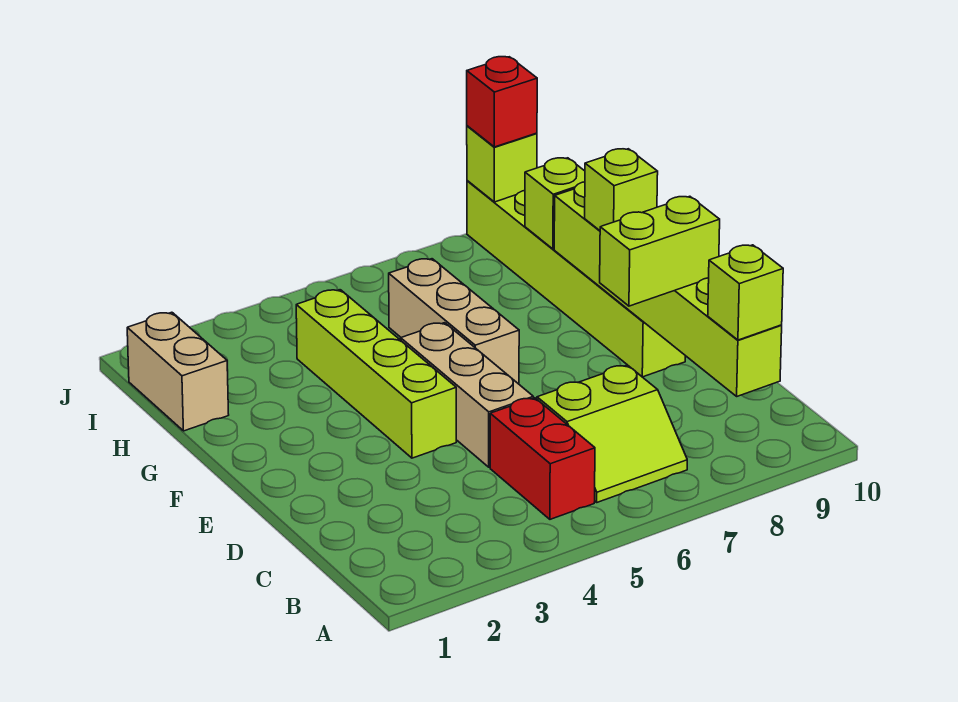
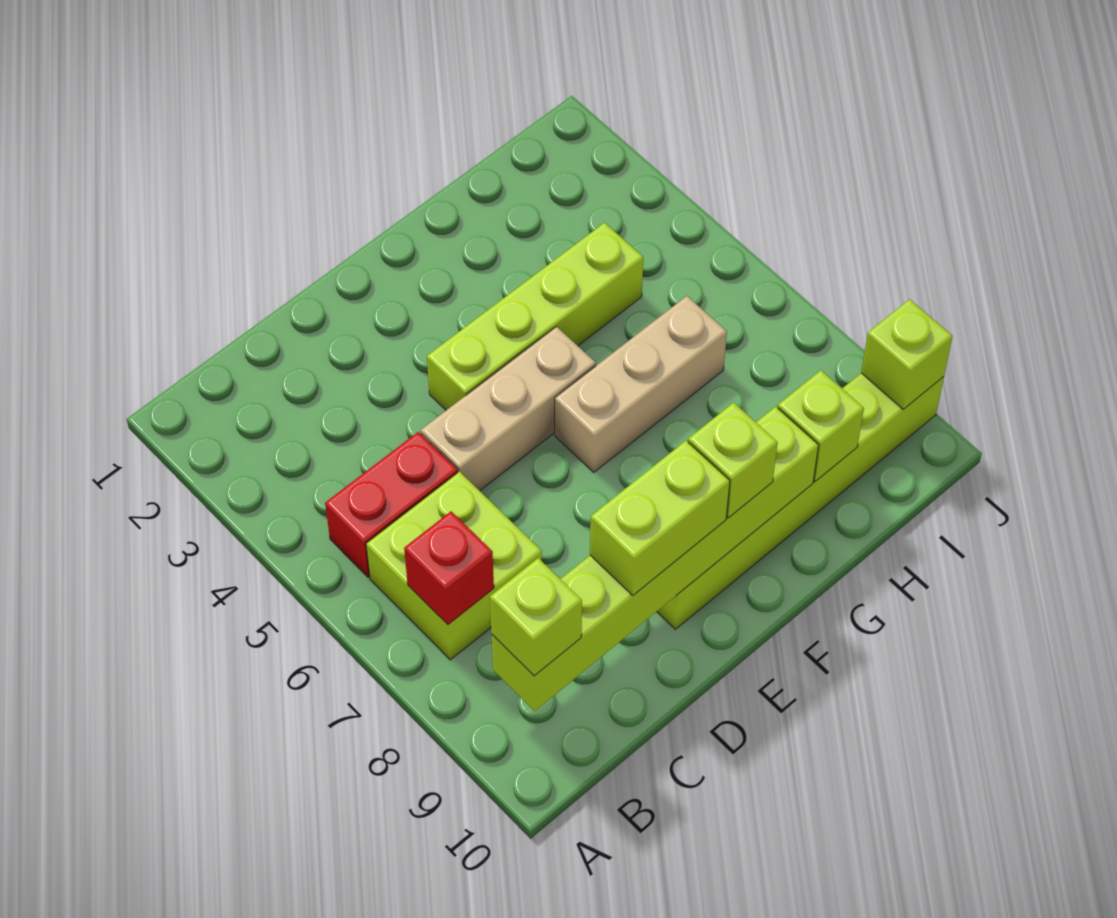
lime 2x2 slope [537,365,687,502] -> lime 2x2 brick [366,472,542,660]
lime 1x2 brick [600,196,720,306] -> lime 1x2 brick turned to [590,441,730,595]
tan 1x2 brick [127,312,229,431] -> none
red 1x1 brick [467,57,537,147] -> red 1x1 brick moved to [404,511,494,624]

